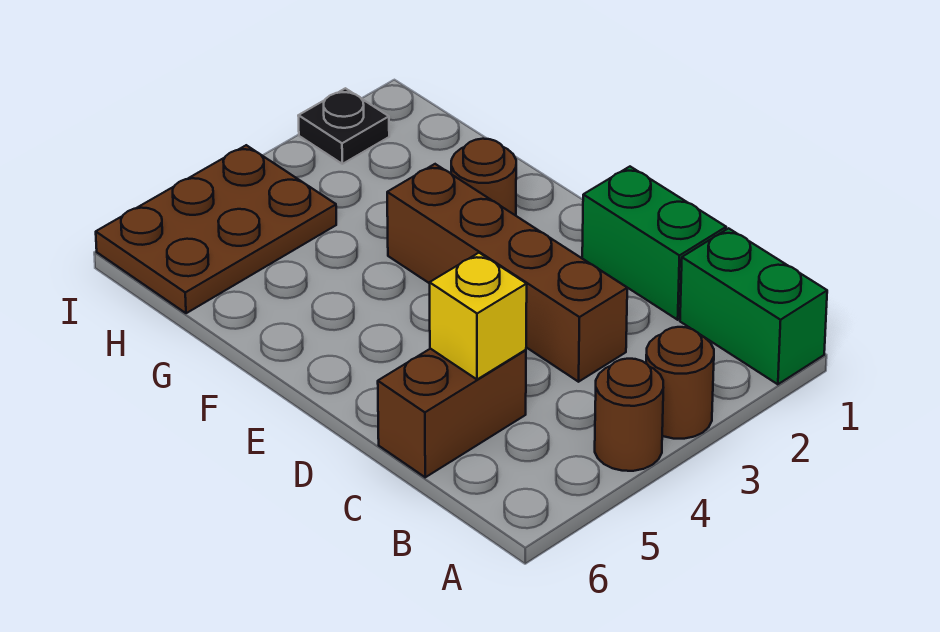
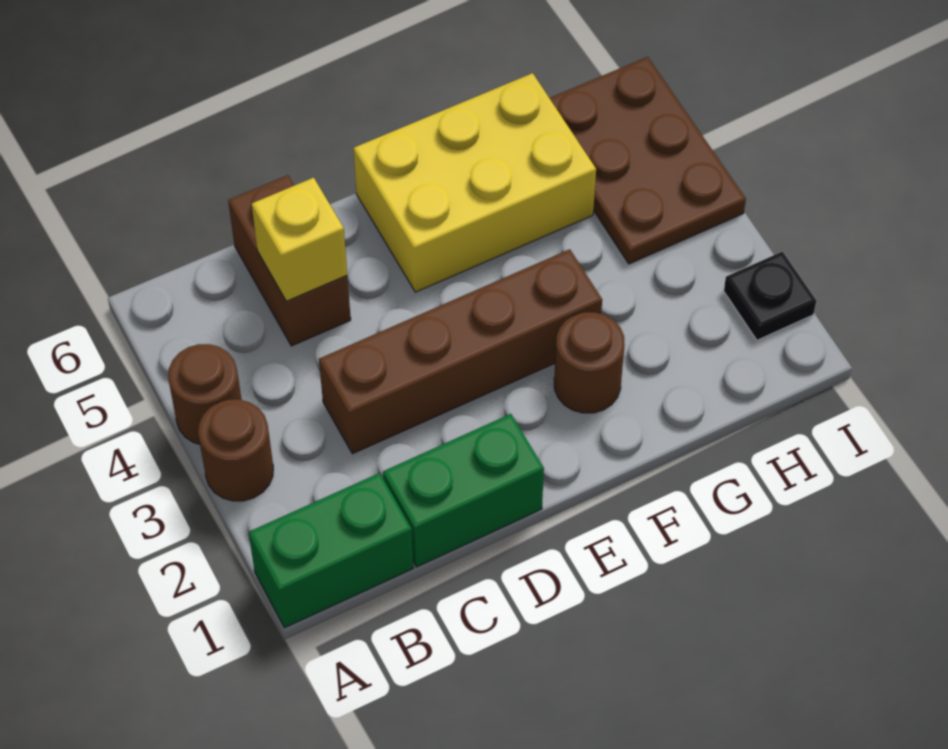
none -> yellow 2x3 brick [353,73,596,292]

